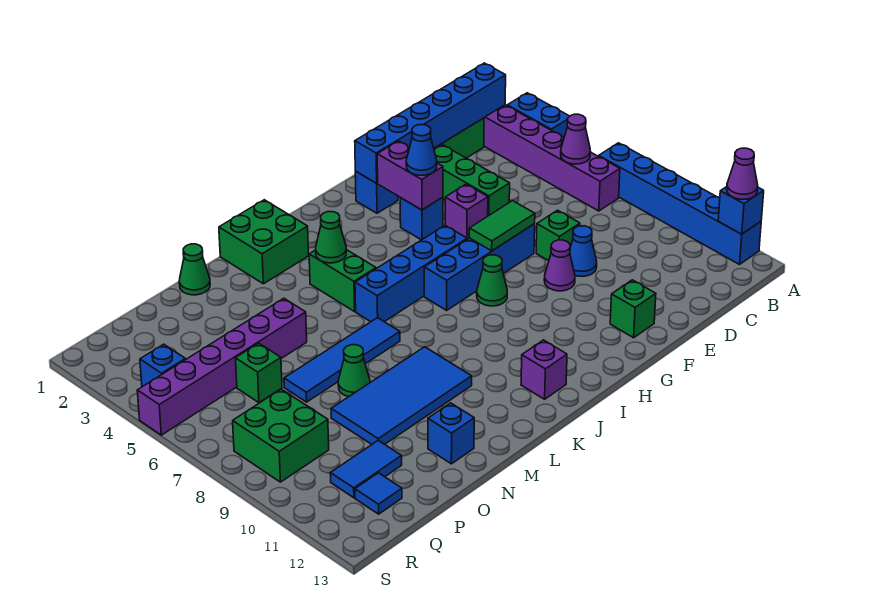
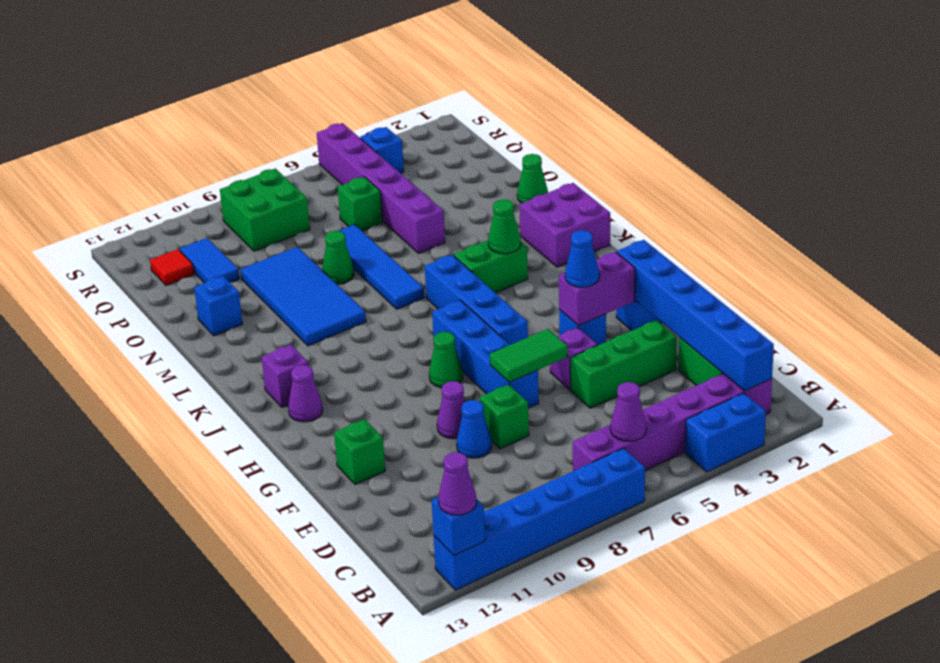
green 1x2 tile [469,201,535,251] -> green 1x2 tile turned to [490,329,568,382]
none -> purple 1x1 cone [288,365,323,422]
green 2x2 brick [219,200,309,284] -> purple 2x2 brick [520,183,610,267]
blue 1x1 tile [355,473,402,514] -> red 1x1 tile [150,249,194,286]

